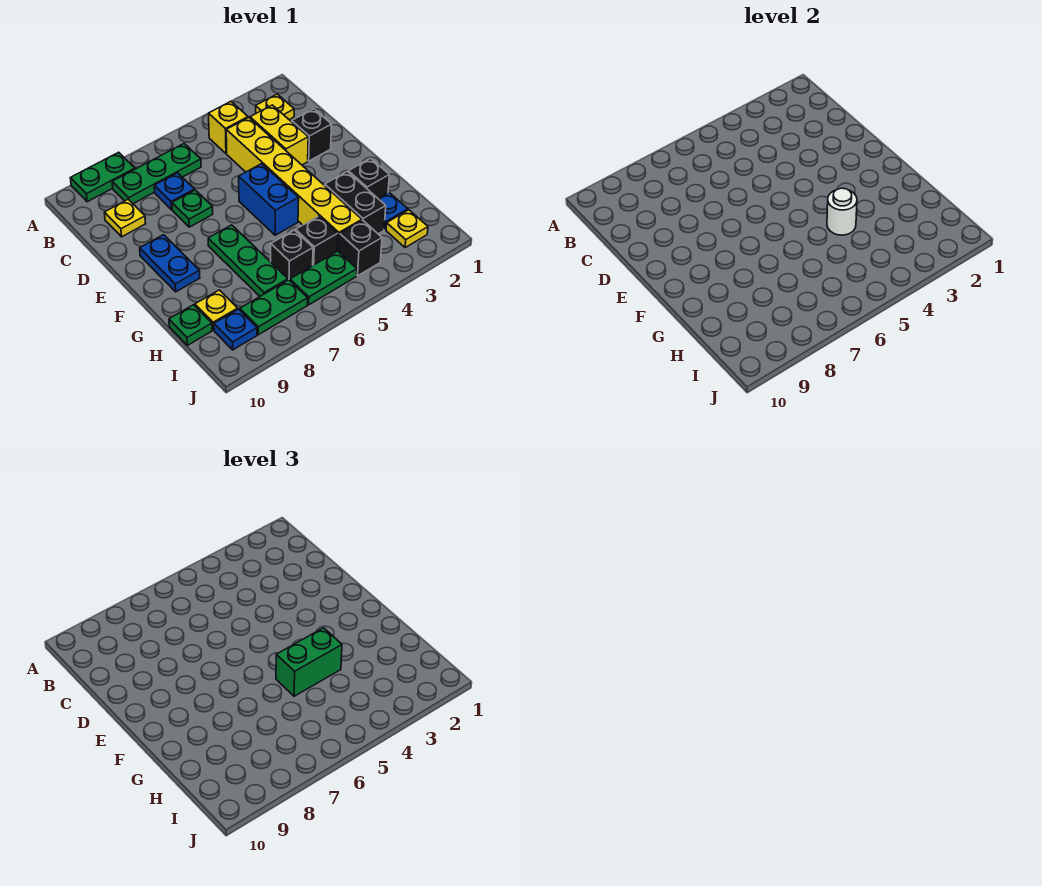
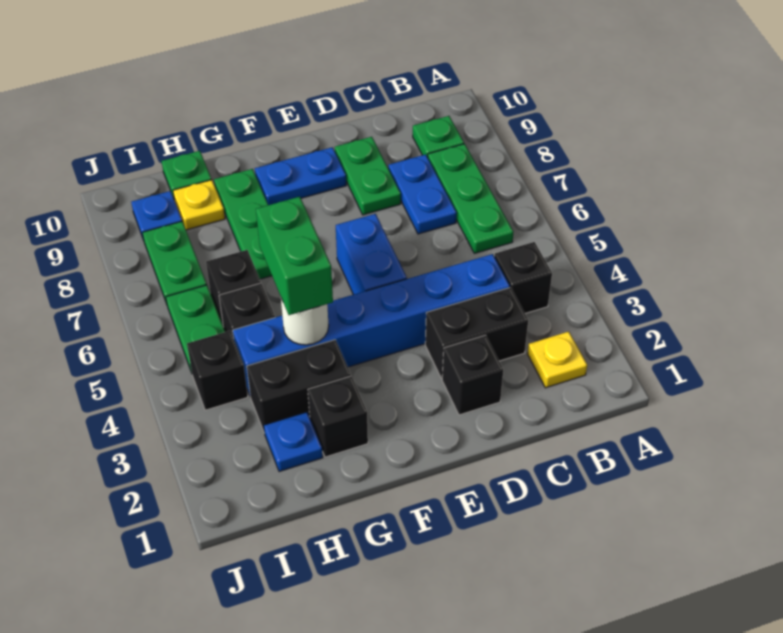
green 1x2 plate [70,152,135,202] -> green 1x2 plate moved to [335,137,401,215]
yellow 1x1 brick [209,101,248,154] -> black 1x1 brick [495,242,552,313]
yellow 1x2 brick [250,105,308,165] -> black 1x2 brick [425,288,528,379]
yellow 1x6 brick [226,118,362,252] -> blue 1x6 brick [233,254,510,395]
blue 1x1 plate [154,173,194,210] -> blue 1x2 plate [388,154,457,234]
yellow 1x1 plate [104,199,146,237] -> none
green 1x1 plate [172,190,213,227] -> green 1x1 plate moved to [413,116,464,157]
blue 1x2 brick [239,164,299,235] -> blue 1x2 brick turned to [336,214,407,295]
green 1x3 plate [208,225,288,296] -> green 1x3 plate turned to [214,169,272,279]
yellow 1x1 plate [386,210,428,248] -> none

